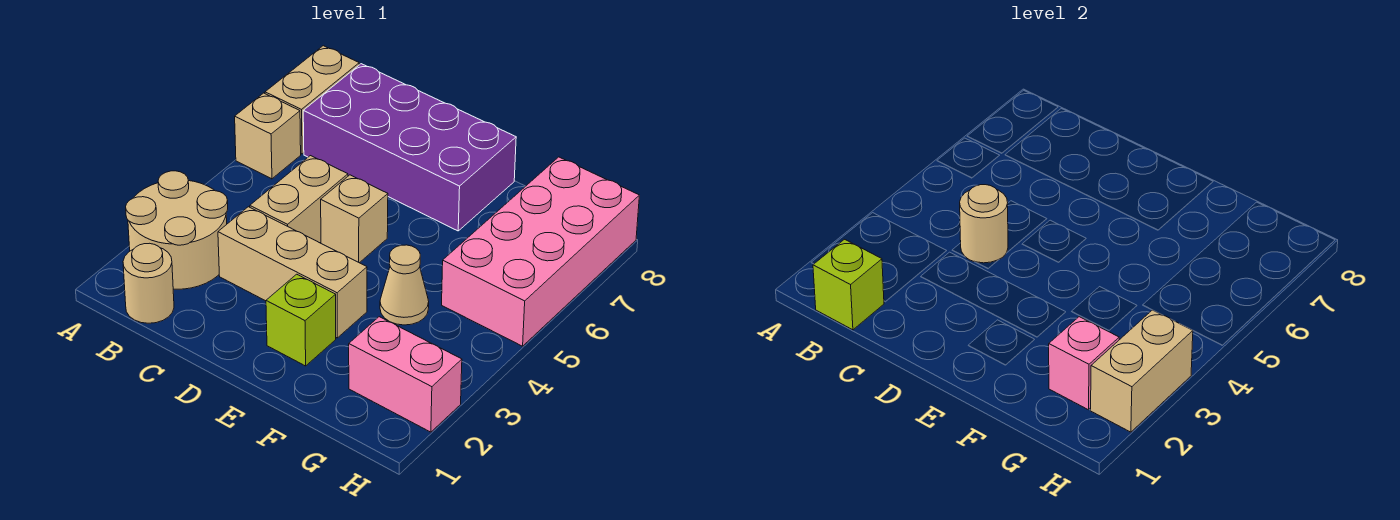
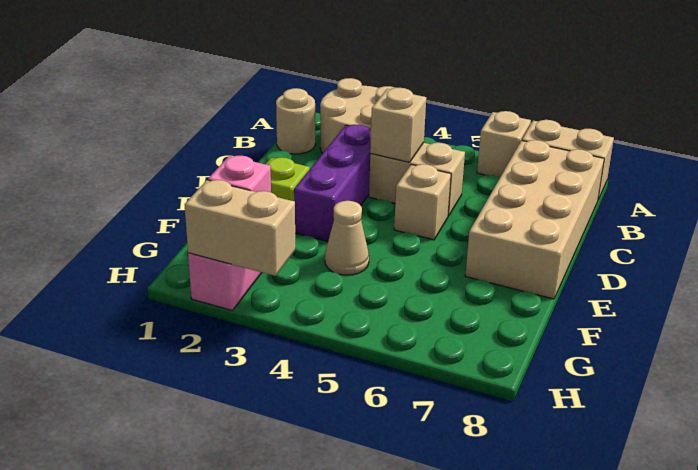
lime 1x1 brick [813,239,884,330] -> none
purple 2x4 brick [303,64,516,231] -> tan 2x4 brick [465,140,604,299]
tan 1x3 brick [218,207,367,338] -> purple 1x3 brick [294,125,371,242]
tan 1x1 round brick [960,185,1008,263] -> tan 1x1 brick [370,88,426,162]
pink 2x4 brick [442,157,639,346] -> none

